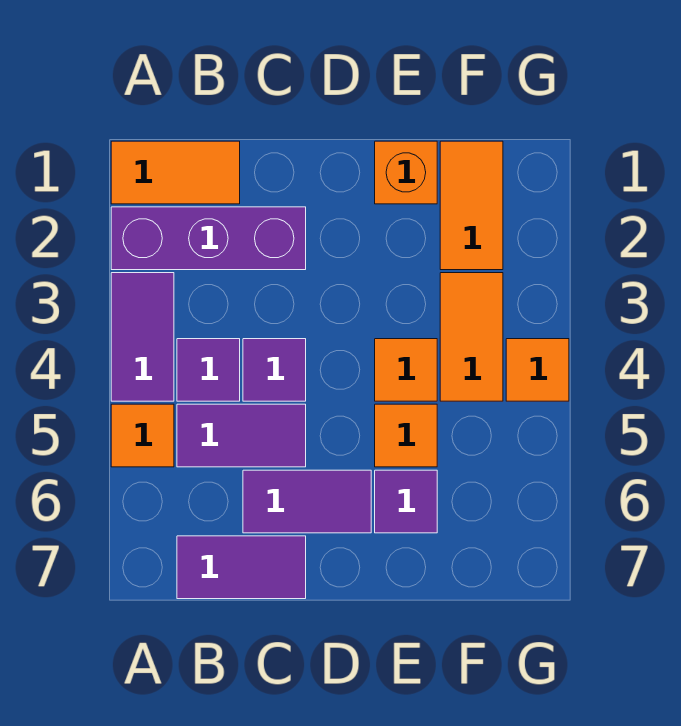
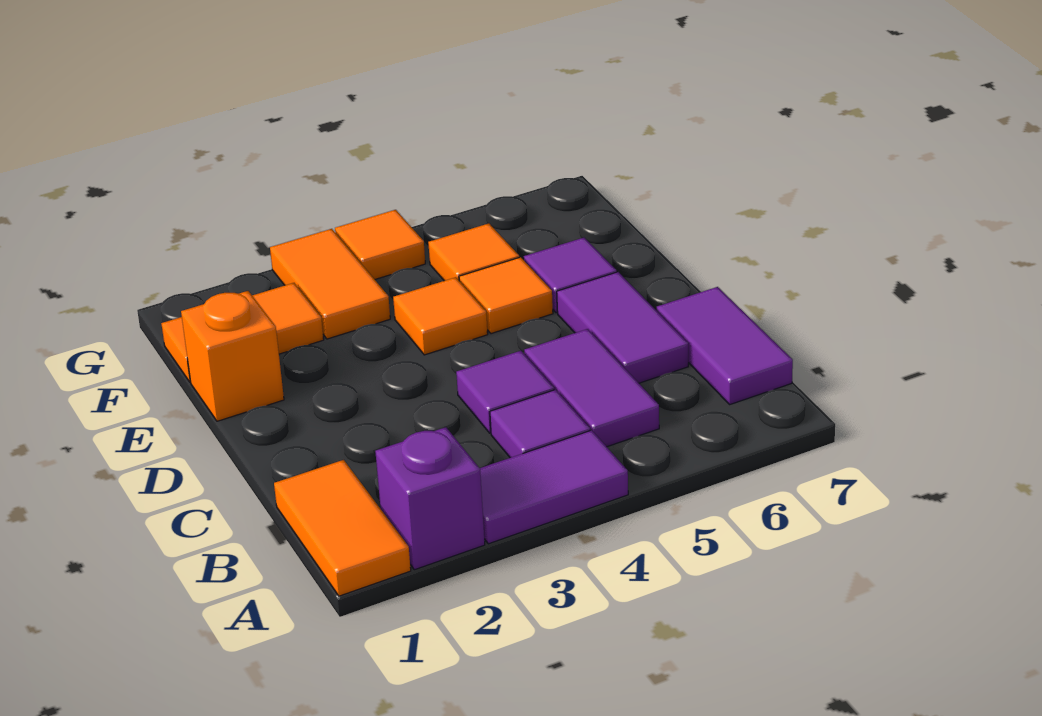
purple 1x3 brick [111,207,306,270] -> purple 1x1 brick [375,427,485,570]
orange 1x1 tile [111,404,174,467] -> orange 1x1 tile moved to [428,223,519,281]
orange 1x2 tile [440,273,503,401] -> orange 1x2 tile turned to [270,229,390,339]

